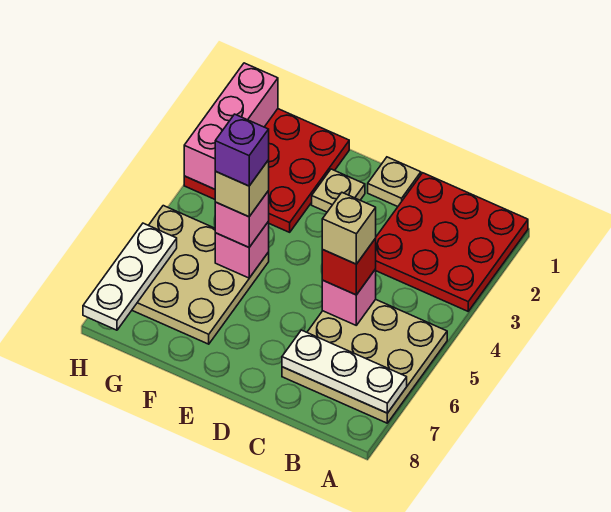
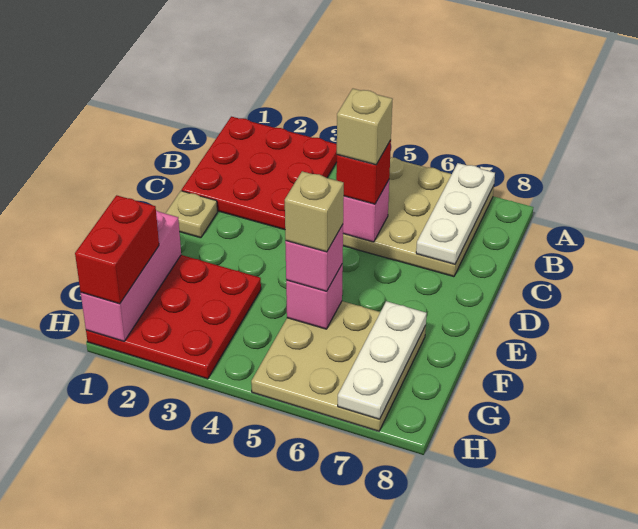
tan 1x1 plate [312,169,365,212] -> none
purple 1x1 brick [215,114,269,186] -> none
none -> red 1x2 brick [75,195,159,304]
pink 1x3 brick [184,63,278,189] -> pink 1x3 brick turned to [81,211,181,341]
white 1x3 plate [83,223,177,330] -> white 1x3 plate turned to [338,301,427,419]

